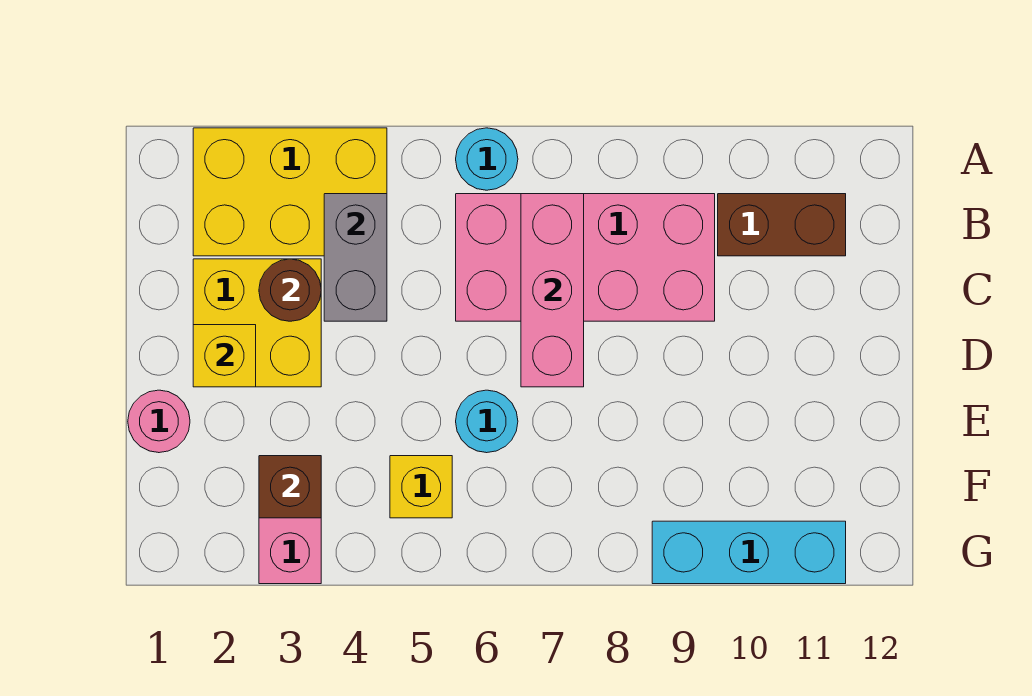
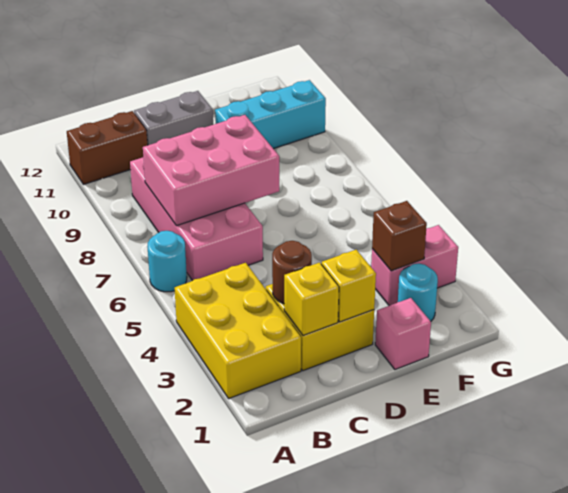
grey 1x2 brick [324,194,387,321] -> grey 1x2 brick moved to [134,91,213,145]
pink 1x3 brick [521,194,584,387] -> pink 2x3 brick [143,115,279,226]
brown 1x2 brick [718,194,846,256] -> brown 1x2 brick turned to [67,111,148,184]
pink 1x1 round brick [128,390,190,453] -> pink 1x1 brick [375,298,431,369]
cyan 1x1 round brick [456,390,518,453] -> cyan 1x1 round brick moved to [398,263,438,321]
yellow 1x1 brick [390,456,452,518] -> yellow 1x1 brick moved to [284,262,339,336]
cyan 1x3 brick [652,521,846,584] -> cyan 1x3 brick turned to [215,80,326,149]

